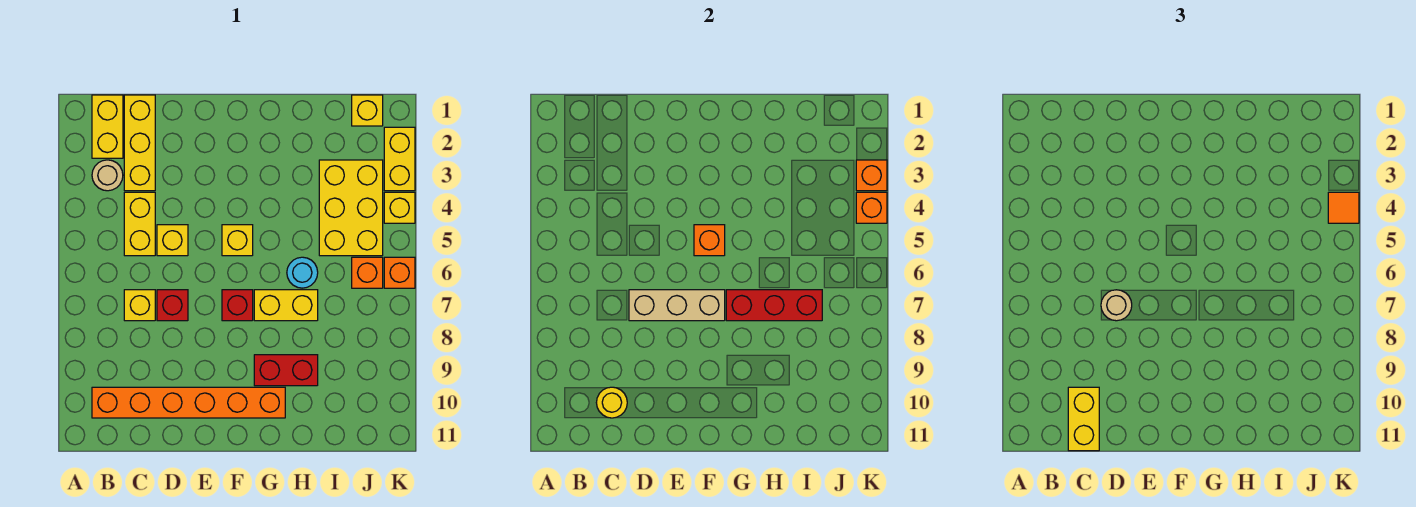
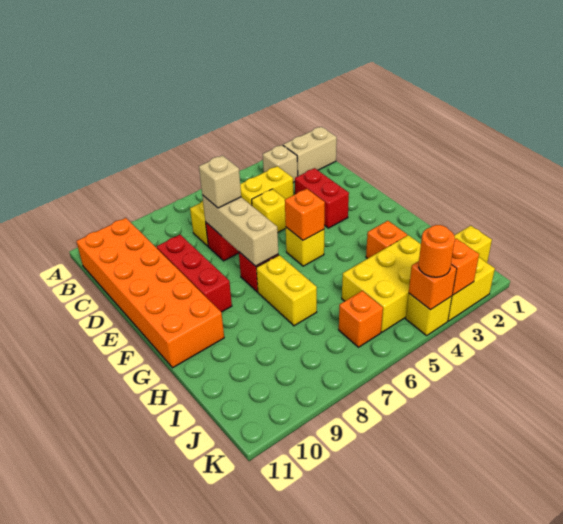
yellow 1x2 brick [92,95,123,158] -> tan 1x2 brick [283,127,337,176]
tan 1x1 round brick [92,160,123,191] -> tan 1x1 brick [263,145,298,182]
orange 1x6 brick [92,387,285,418] -> orange 2x6 brick [76,218,224,368]
yellow 1x3 brick [124,95,155,191] -> none
yellow 1x1 round brick [596,387,627,418] -> none
yellow 1x2 brick [1068,387,1099,451] -> none
tan 1x1 round brick [1101,290,1132,321] -> tan 1x1 brick [199,155,241,208]
red 1x3 brick [726,290,822,321] -> red 1x3 brick moved to [157,235,232,312]
red 1x2 brick [254,355,318,386] -> red 1x2 brick moved to [295,168,349,228]
cyan 1x1 round brick [287,257,318,288] -> none
orange 1x1 tile [1328,192,1359,223] -> orange 1x1 round brick [419,225,455,277]
orange 1x1 brick [384,257,415,288] -> orange 1x1 brick moved to [366,221,407,259]

